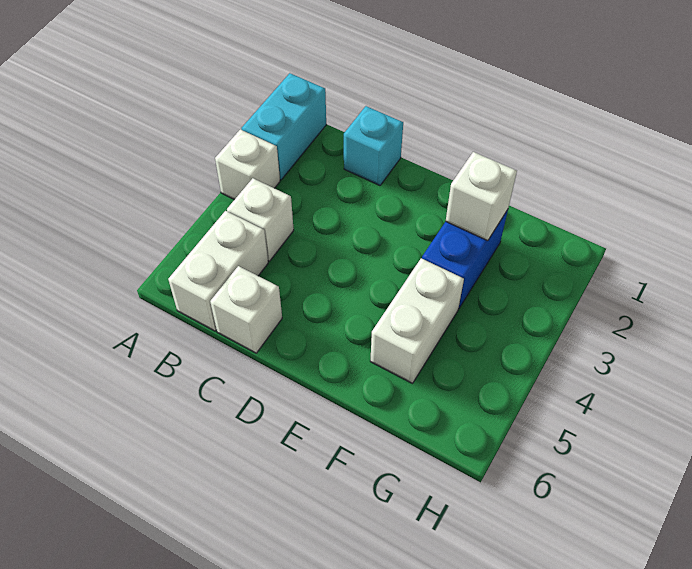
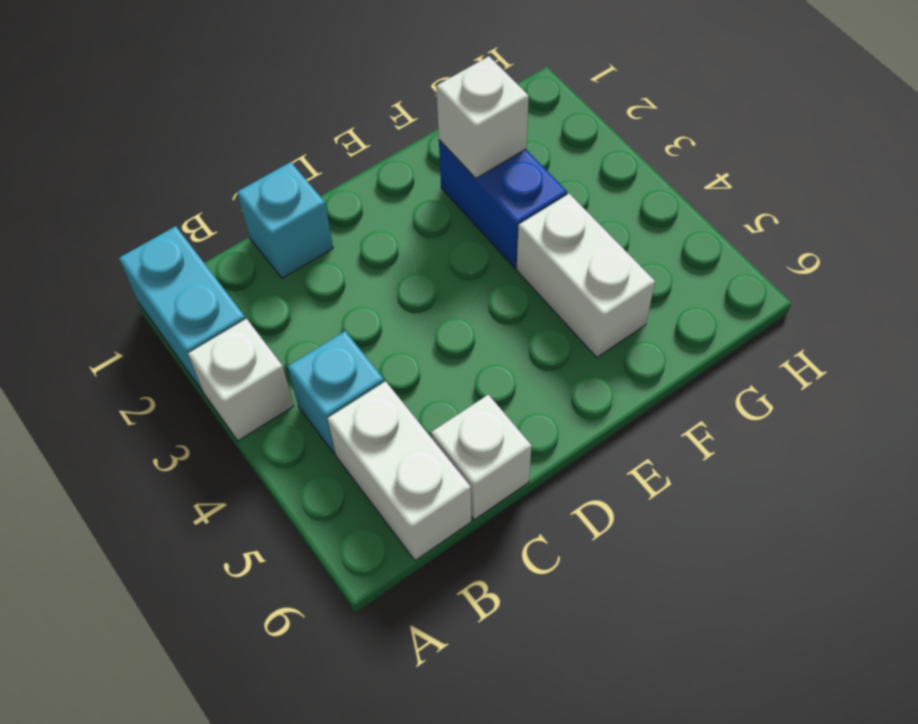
white 1x1 brick [227,178,294,261] -> cyan 1x1 brick [288,331,384,454]

